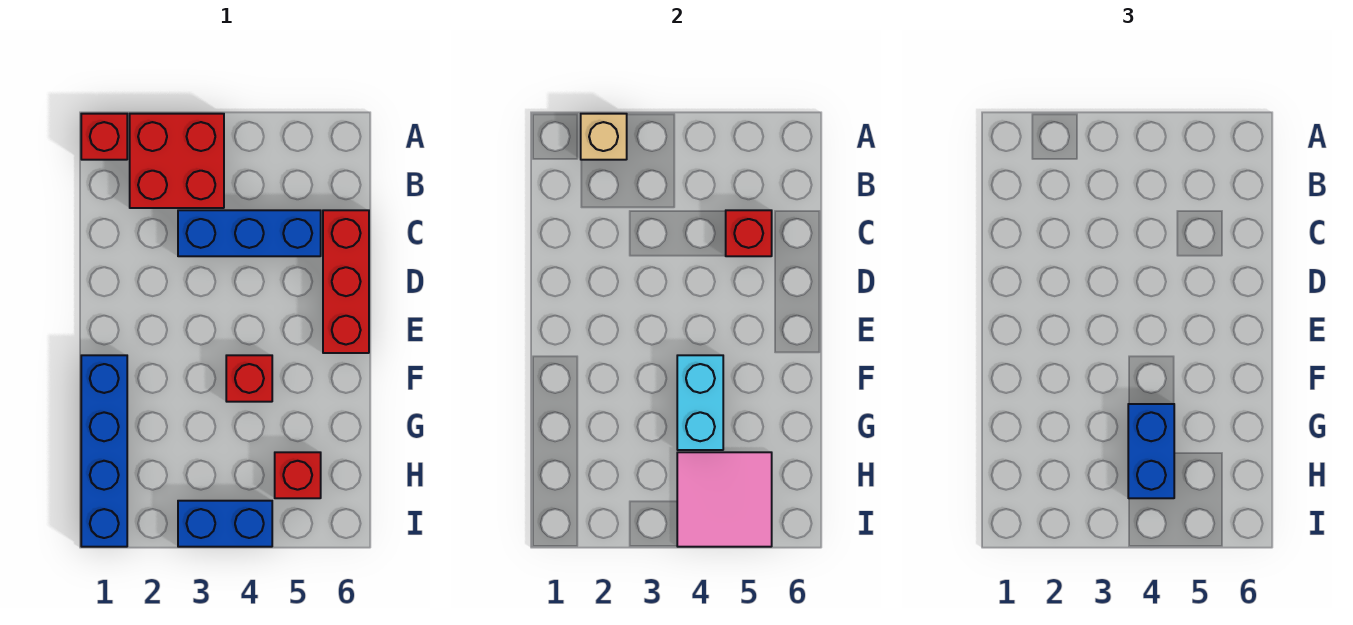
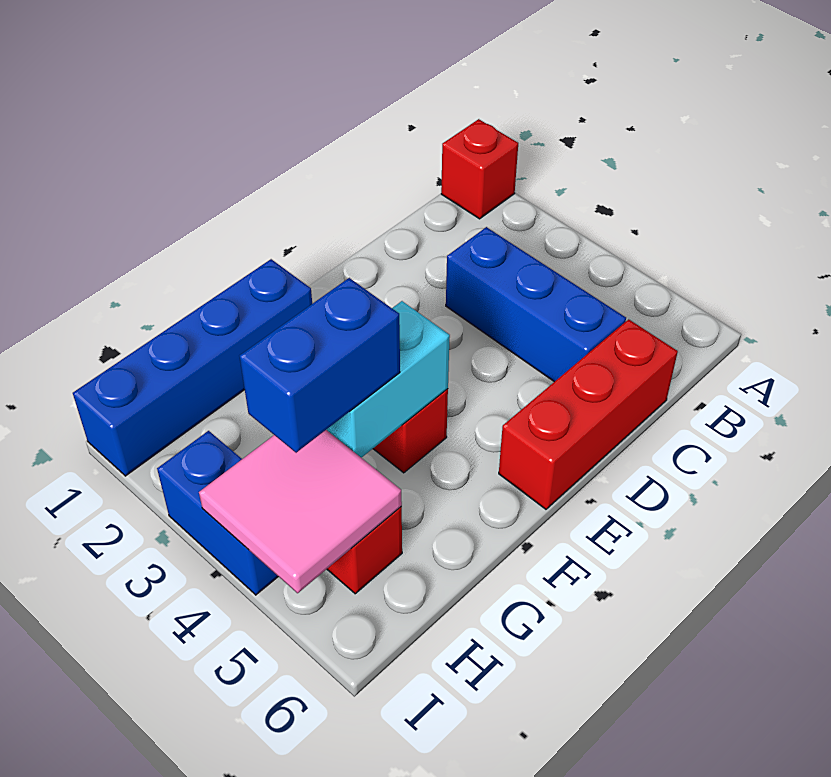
red 2x2 brick [130,114,224,208] -> none
tan 1x1 brick [581,114,627,160] -> none
red 1x1 brick [726,210,772,256] -> none

